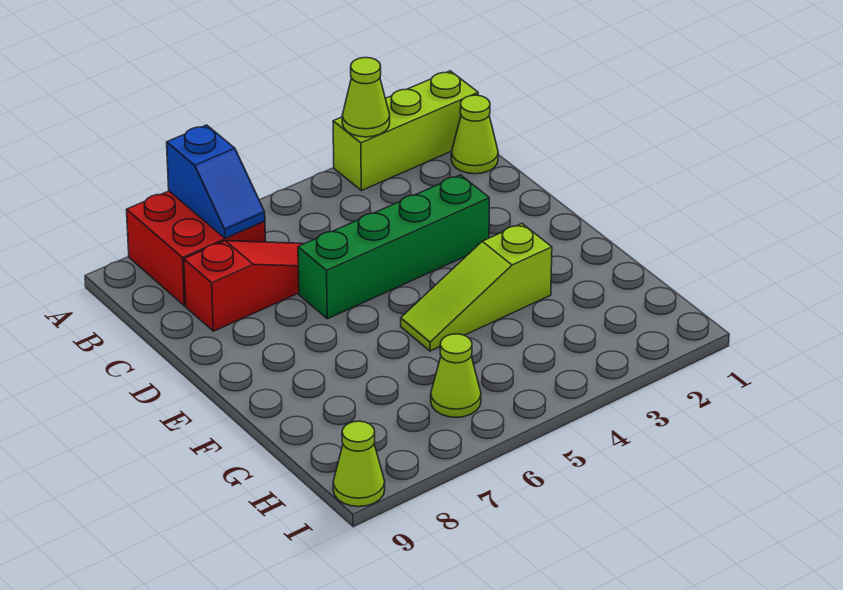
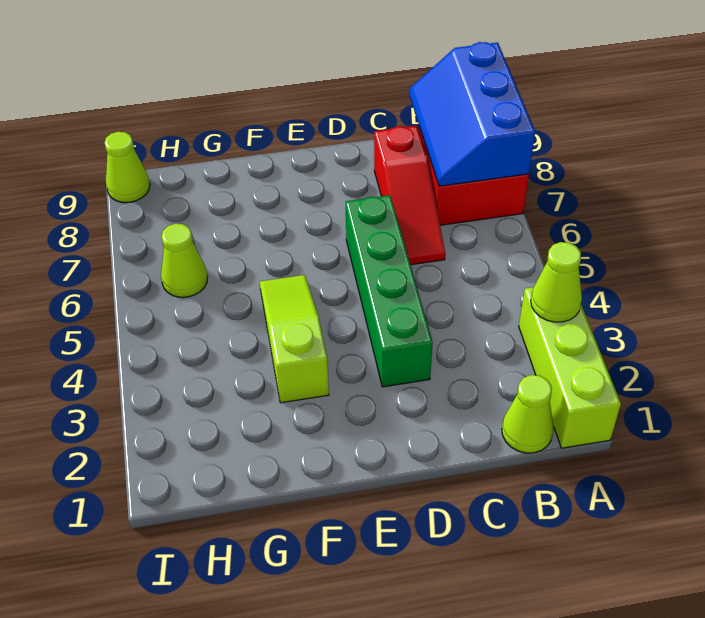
blue 1x2 slope [167,125,265,238] -> blue 2x3 slope [409,42,535,186]

